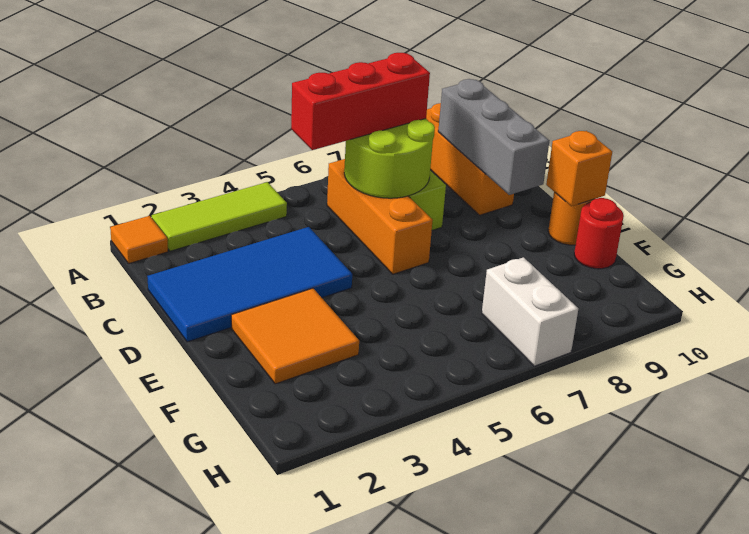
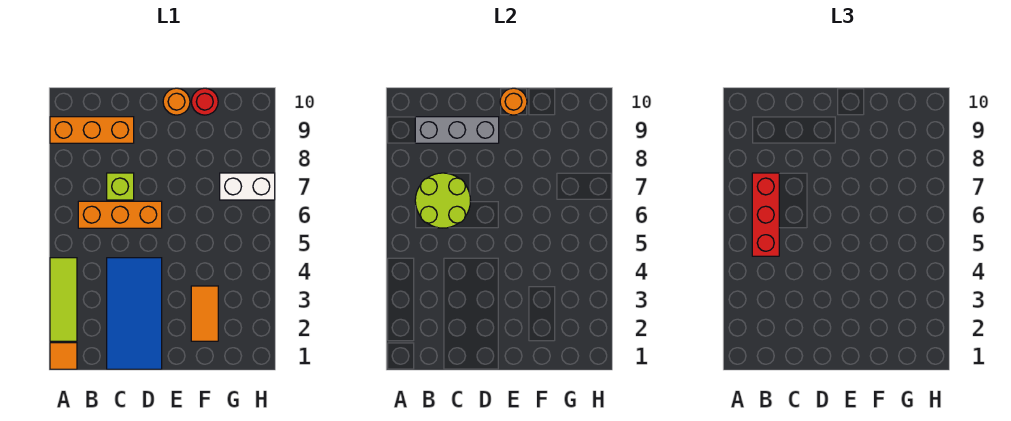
orange 2x2 tile [231,288,359,384] -> orange 1x2 tile [191,286,218,341]
orange 1x1 brick [546,131,612,206] -> orange 1x1 round brick [500,88,527,115]

